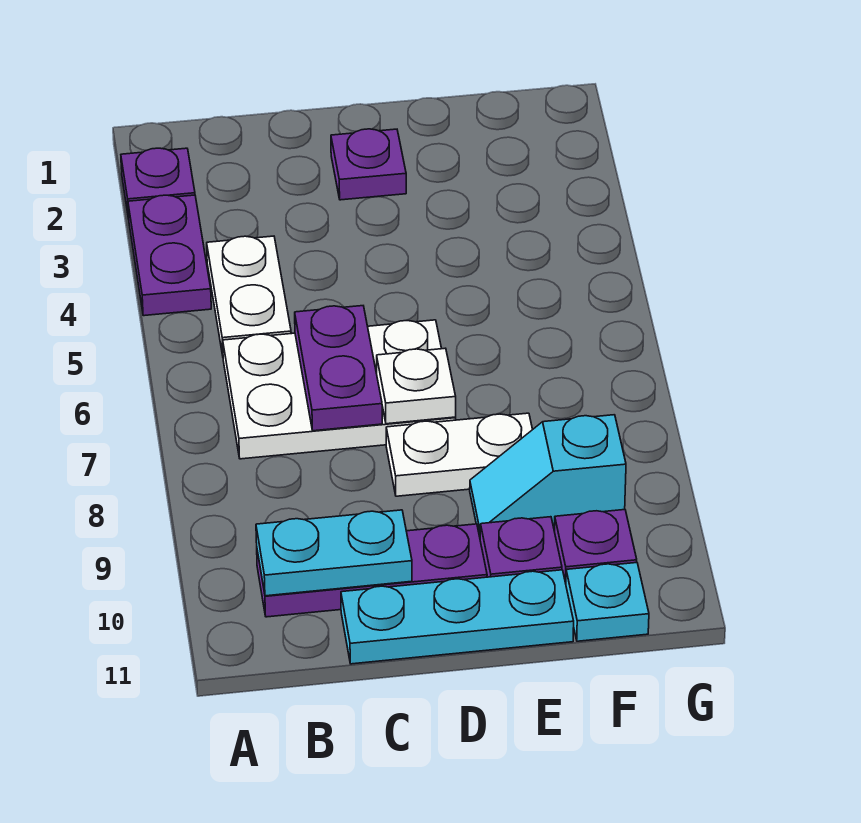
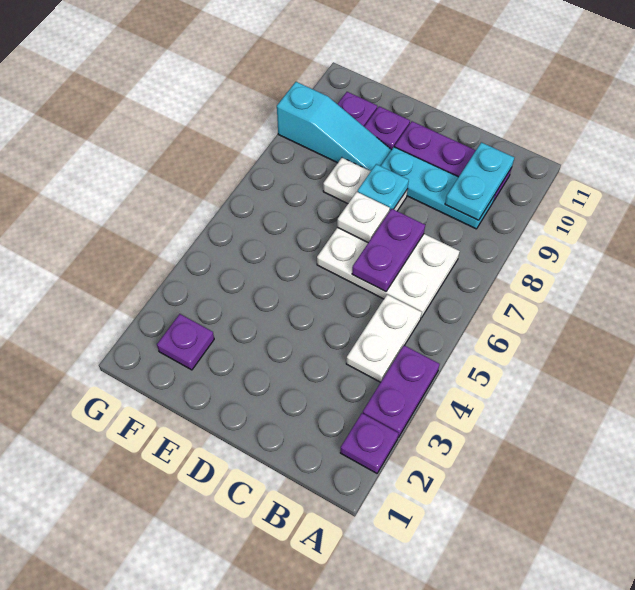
cyan 1x2 plate [256,510,412,596] -> cyan 1x2 plate turned to [445,142,514,220]
cyan 1x3 plate [341,570,574,664] -> cyan 1x3 plate moved to [381,147,495,229]
purple 1x1 plate [331,129,406,200] -> purple 1x1 plate moved to [157,314,214,370]
cyan 1x2 slope [470,415,626,537] -> cyan 1x3 slope [277,82,391,171]
cyan 1x1 plate [566,563,649,641] -> cyan 1x1 plate moved to [357,164,409,210]

